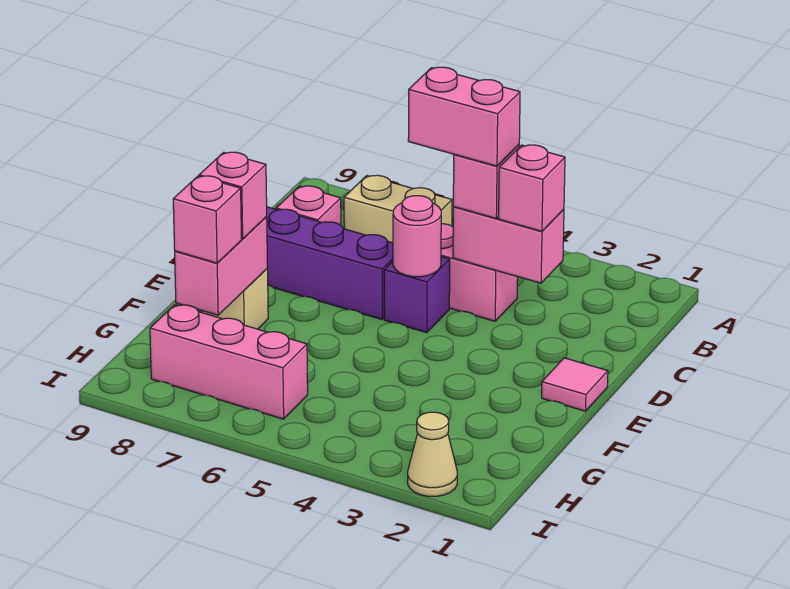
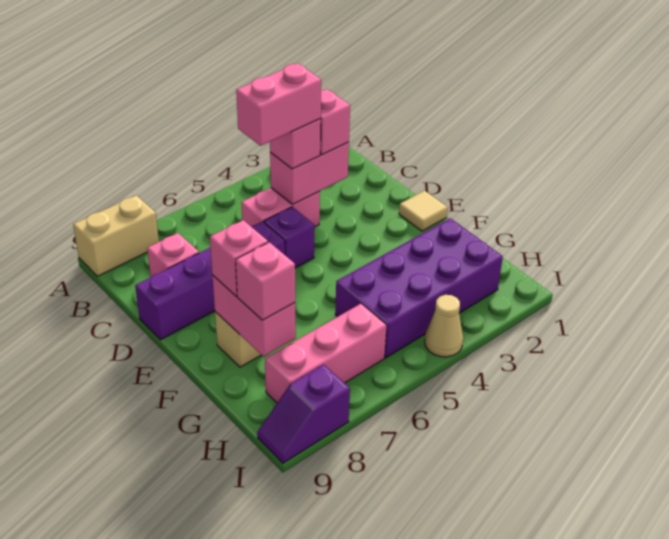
tan 1x2 brick [344,175,452,243] -> tan 1x2 brick moved to [73,195,159,276]
pink 1x1 round brick [393,196,441,277] -> none
pink 1x1 tile [542,358,608,411] -> tan 1x1 tile [399,191,448,231]
none -> purple 2x4 brick [335,218,503,358]
tan 1x1 cone [408,412,457,496] -> tan 1x1 cone moved to [425,295,463,357]
none -> purple 1x2 slope [257,364,350,463]

